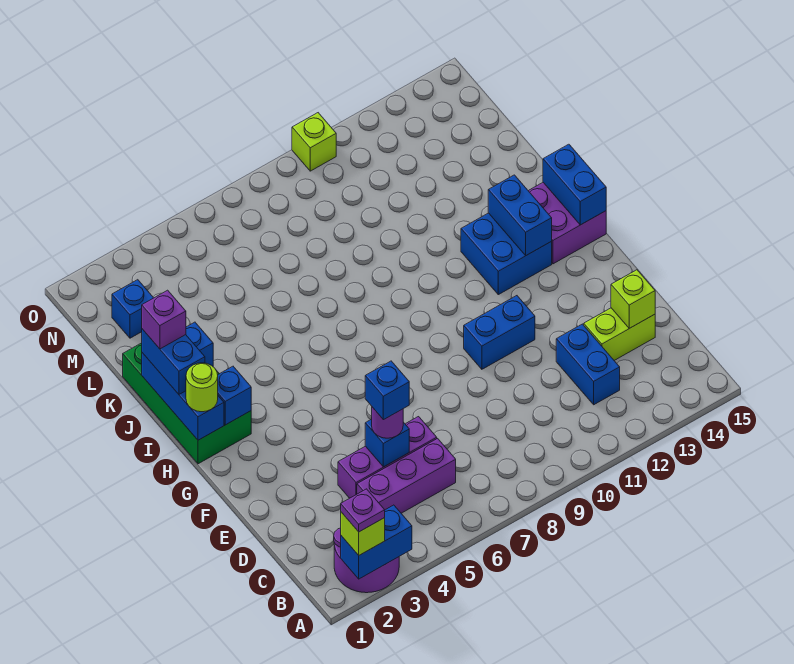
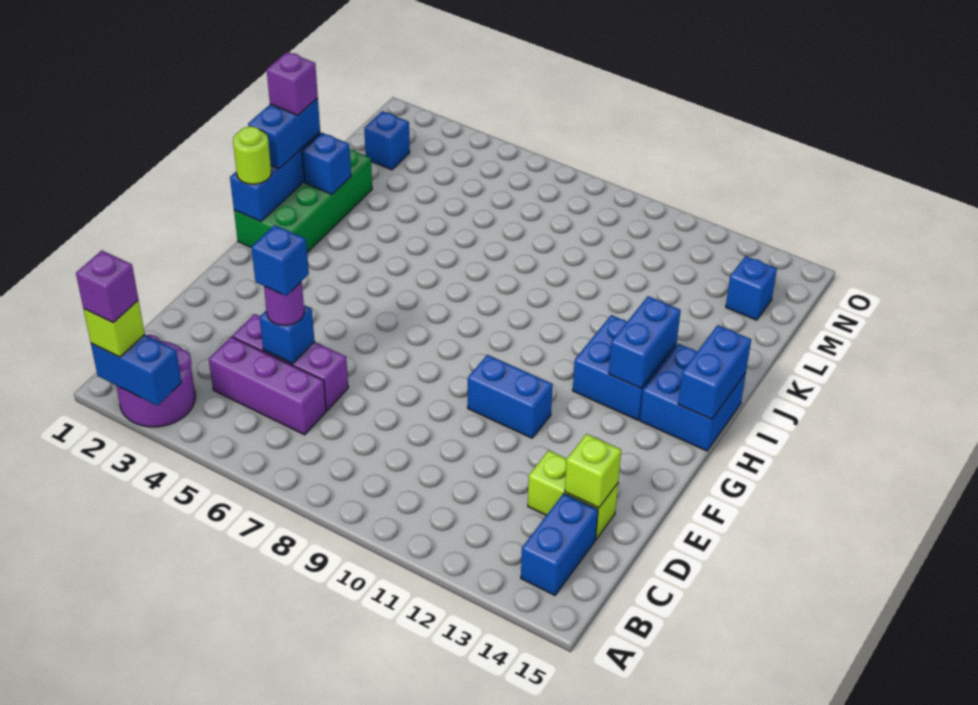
purple 1x1 plate [341,489,385,532] -> purple 1x1 brick [76,250,138,323]
blue 1x2 brick [556,324,620,405] -> blue 1x2 brick moved to [521,493,598,595]
blue 1x1 brick [218,366,251,425] -> blue 1x1 brick moved to [726,256,777,320]
purple 2x2 brick [529,183,606,264] -> blue 2x2 brick [640,344,746,451]
lime 1x1 brick [292,113,336,171] -> none

